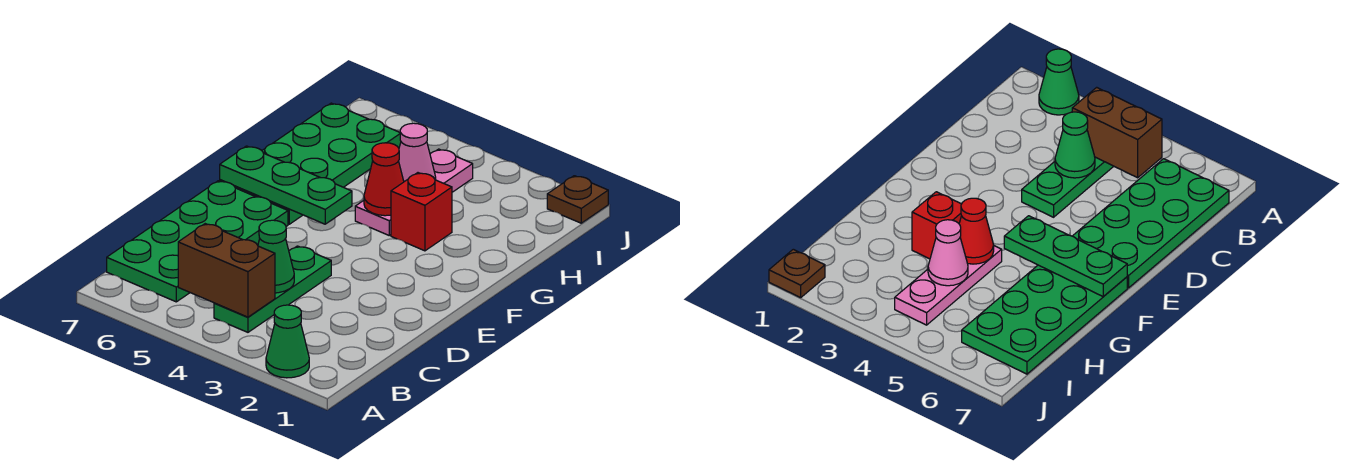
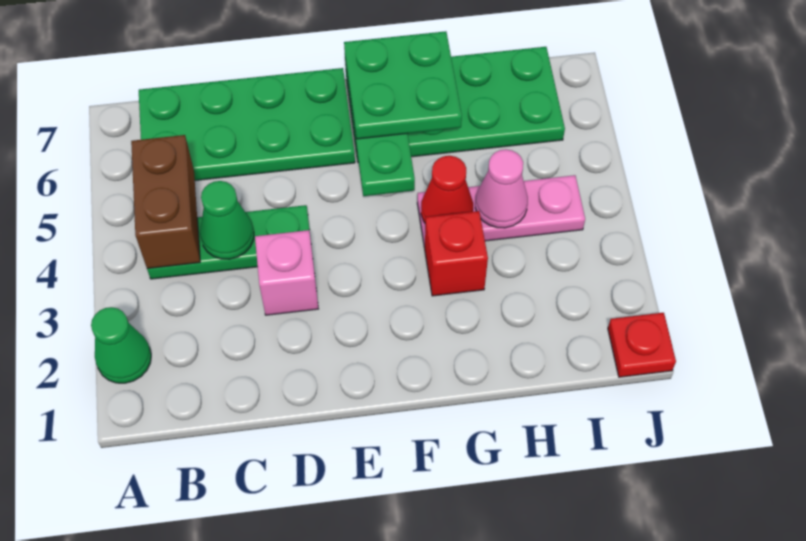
none -> pink 1x1 brick [255,230,318,315]
none -> green 2x2 plate [344,31,462,139]
brown 1x1 plate [547,176,608,223] -> red 1x1 plate [608,313,676,377]

